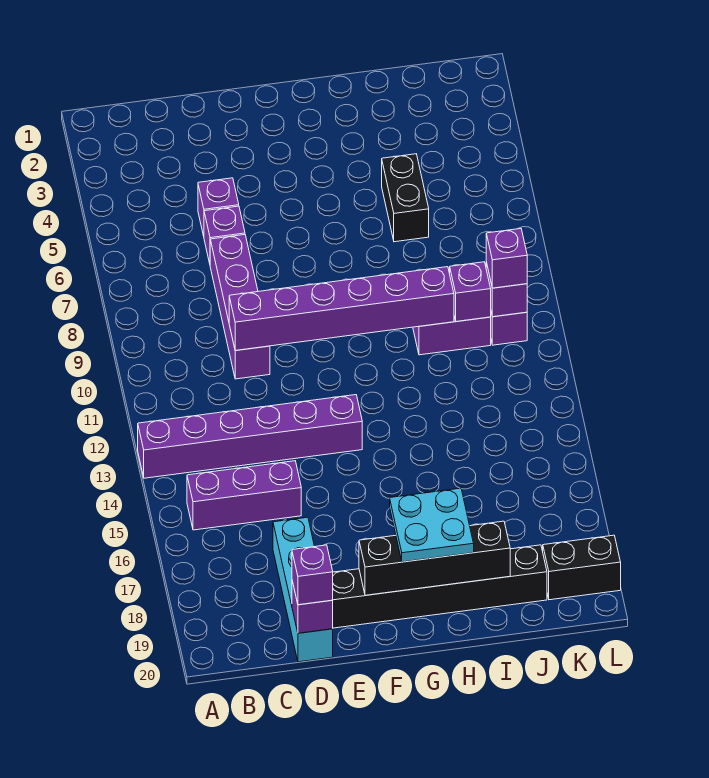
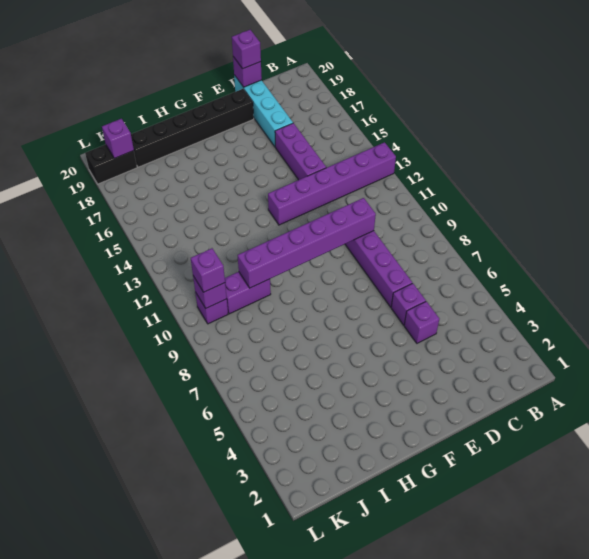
purple 1x3 brick [187,461,301,530] -> purple 1x3 brick turned to [275,123,326,180]
black 1x4 brick [359,521,510,595] -> none
cyan 2x2 plate [390,488,474,562] -> none
black 1x2 brick [382,154,429,242] -> none
purple 1x1 brick [450,262,491,322] -> purple 1x1 brick moved to [102,119,134,159]

